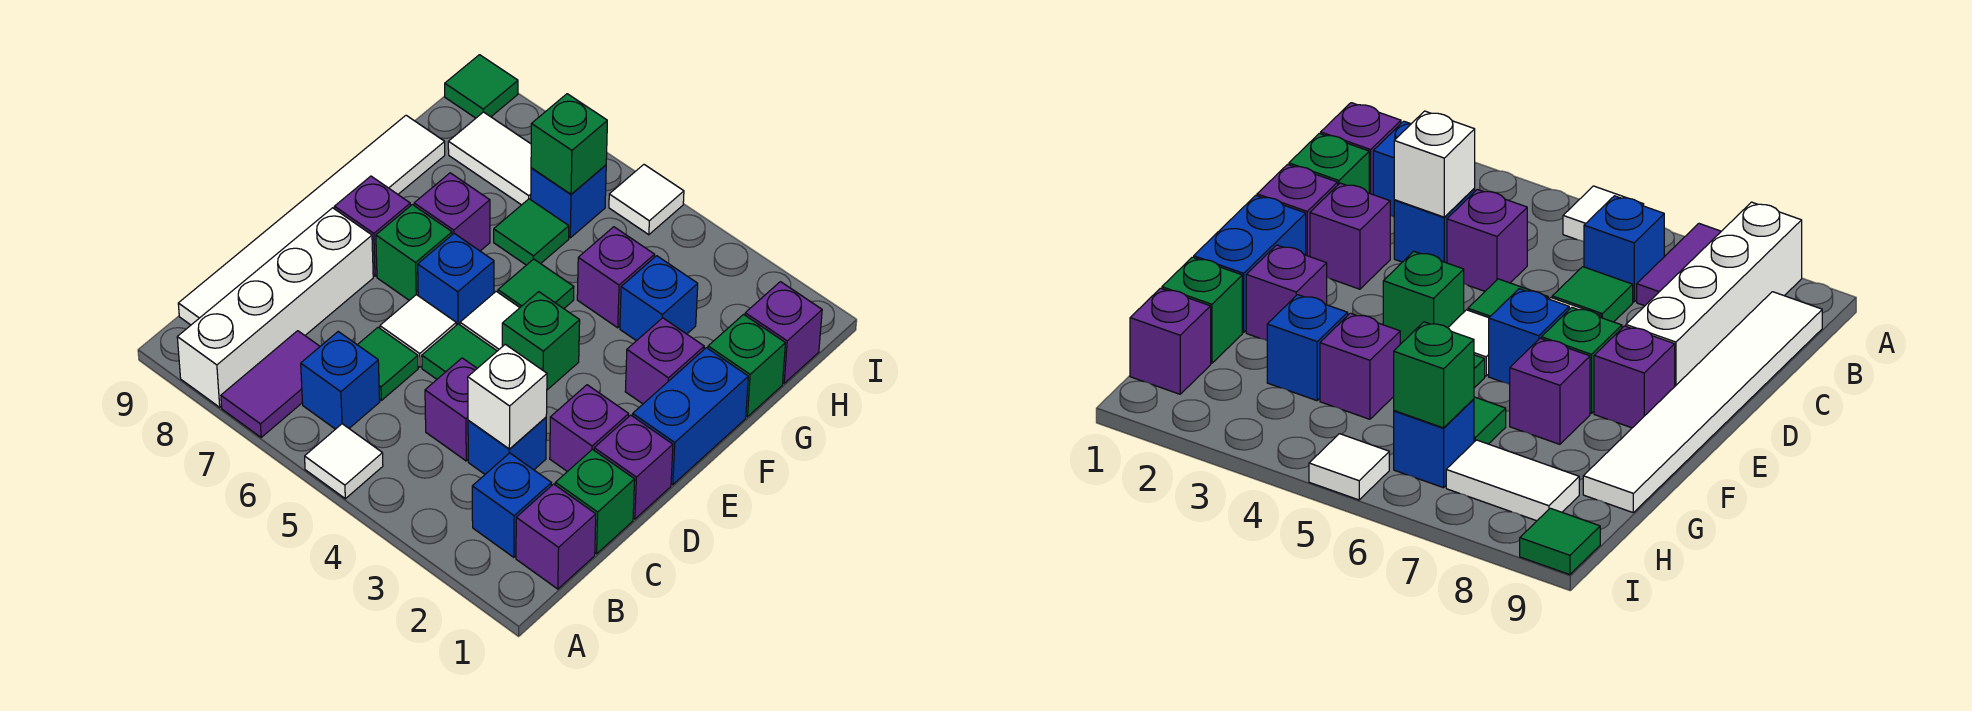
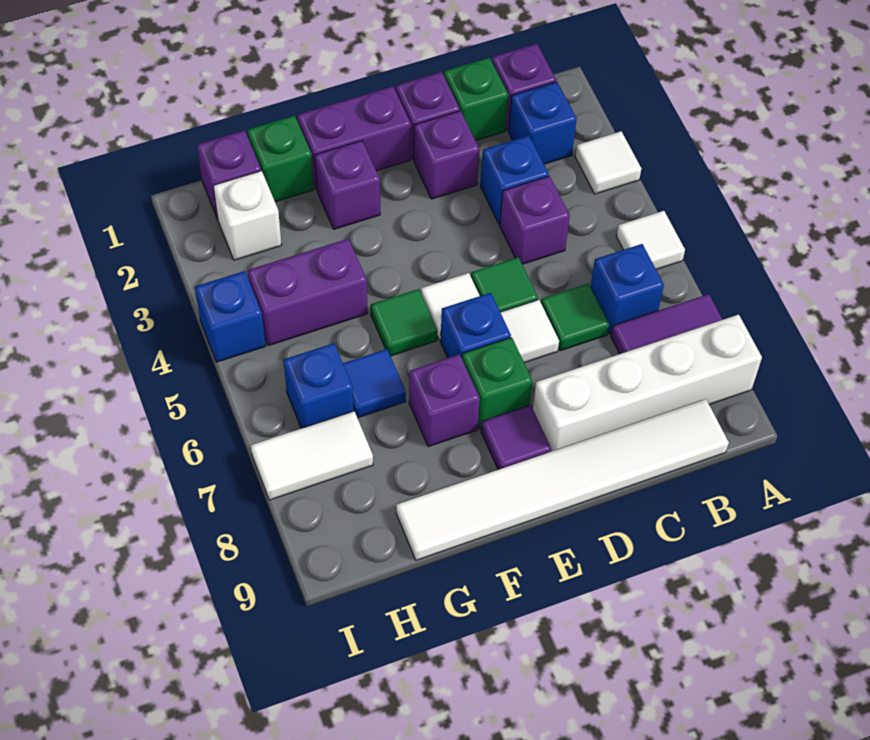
white 1x1 brick [468,344,547,449] -> white 1x1 brick moved to [213,171,282,260]
blue 1x2 brick [633,348,748,485] -> purple 1x2 brick [297,86,411,189]
green 1x1 brick [502,292,580,390] -> none
purple 1x1 brick [334,176,410,276] -> purple 1x1 tile [481,405,551,470]
blue 1x1 brick [620,256,698,341] -> blue 1x1 brick moved to [195,271,265,362]
purple 1x1 brick [577,227,655,328] -> purple 1x2 brick [247,239,368,346]
green 1x1 tile [494,199,569,265] -> blue 1x1 tile [343,349,406,418]
green 1x1 brick [531,94,607,194] -> none
white 1x2 tile [448,112,531,205] -> white 1x2 tile turned to [251,411,373,500]
white 1x1 tile [609,165,684,235] -> white 1x1 tile moved to [575,131,641,194]
green 1x1 tile [445,55,518,118] -> none

